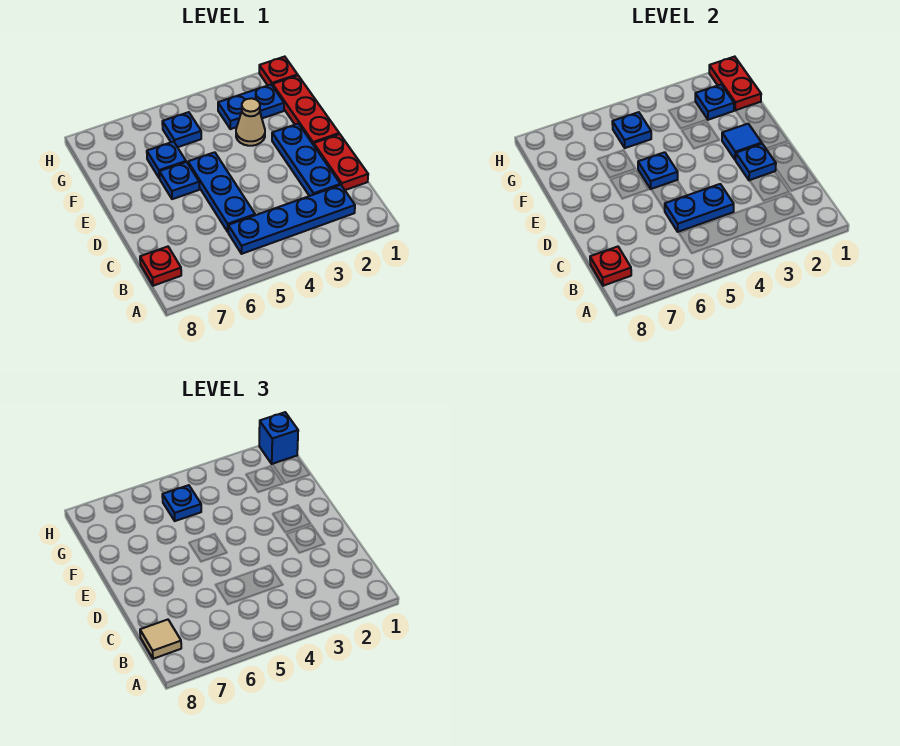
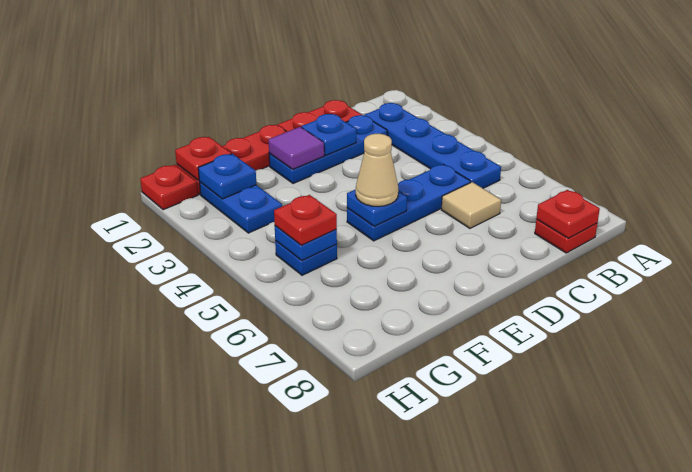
tan 1x1 tile [140,620,181,659] -> tan 1x1 tile moved to [441,182,501,228]
blue 1x2 plate [665,184,734,232] -> none
blue 1x1 tile [722,124,762,160] -> purple 1x1 tile [269,127,324,169]
blue 1x1 plate [160,162,199,199] -> none
tan 1x1 cone [236,98,265,146] -> tan 1x1 cone moved to [356,134,398,207]
blue 1x1 plate [147,142,186,178] -> none
red 1x2 plate [709,57,761,111] -> red 1x1 plate [175,137,231,180]
blue 1x1 plate [162,485,201,521] -> red 1x1 plate [274,195,337,245]
blue 1x1 brick [259,412,298,464] -> none

